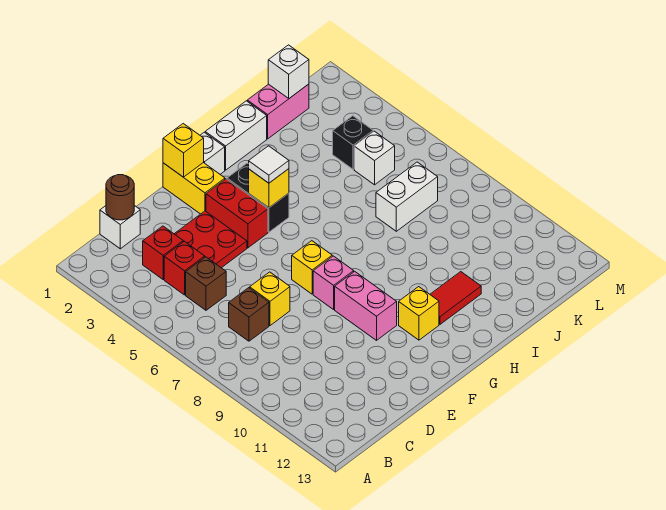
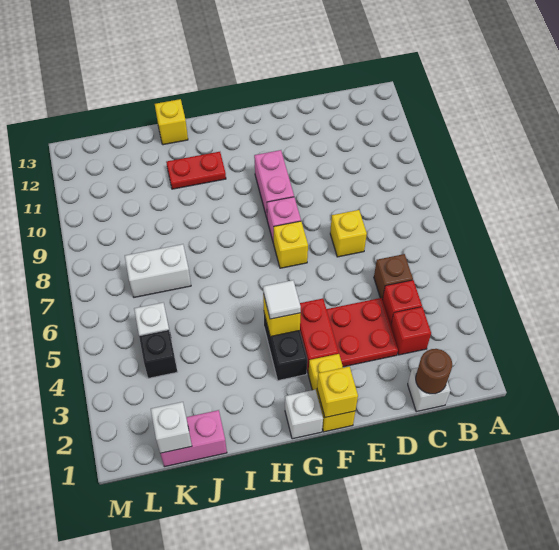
brown 1x1 brick [229,288,269,341] -> none
yellow 1x1 brick [399,287,439,340] -> yellow 1x1 brick moved to [155,99,188,145]
white 1x2 brick [205,101,267,170] -> none
red 1x2 tile [430,272,481,324] -> red 1x2 plate [166,152,226,189]

